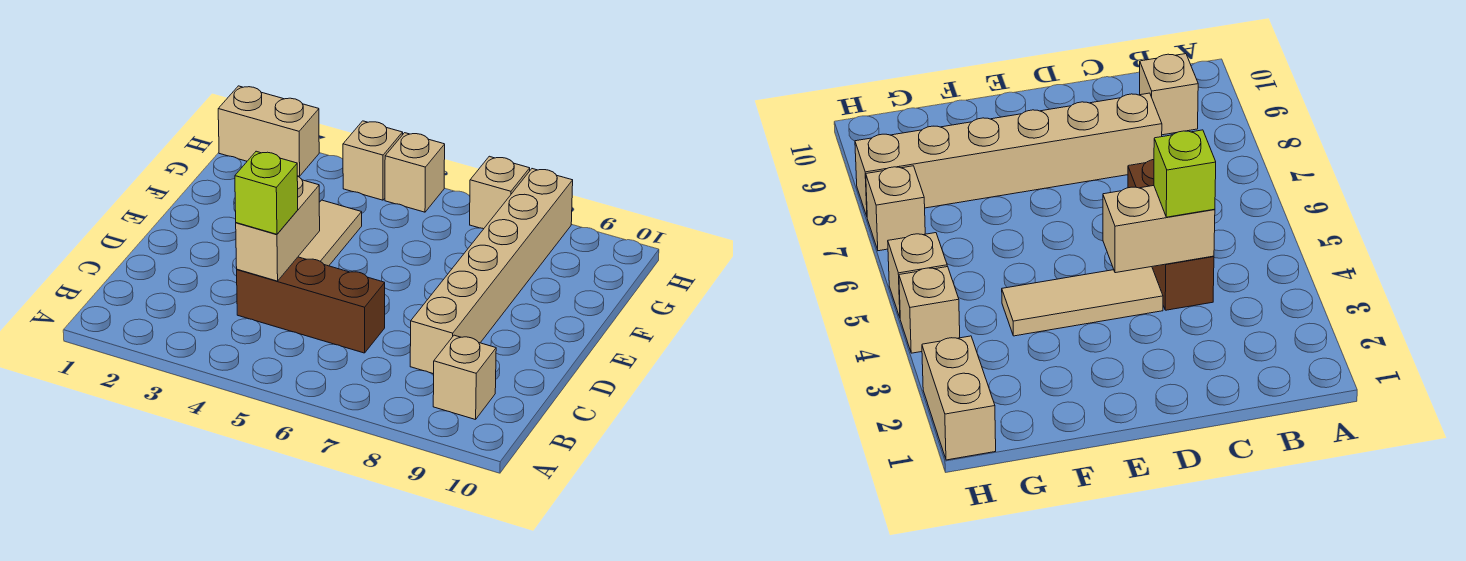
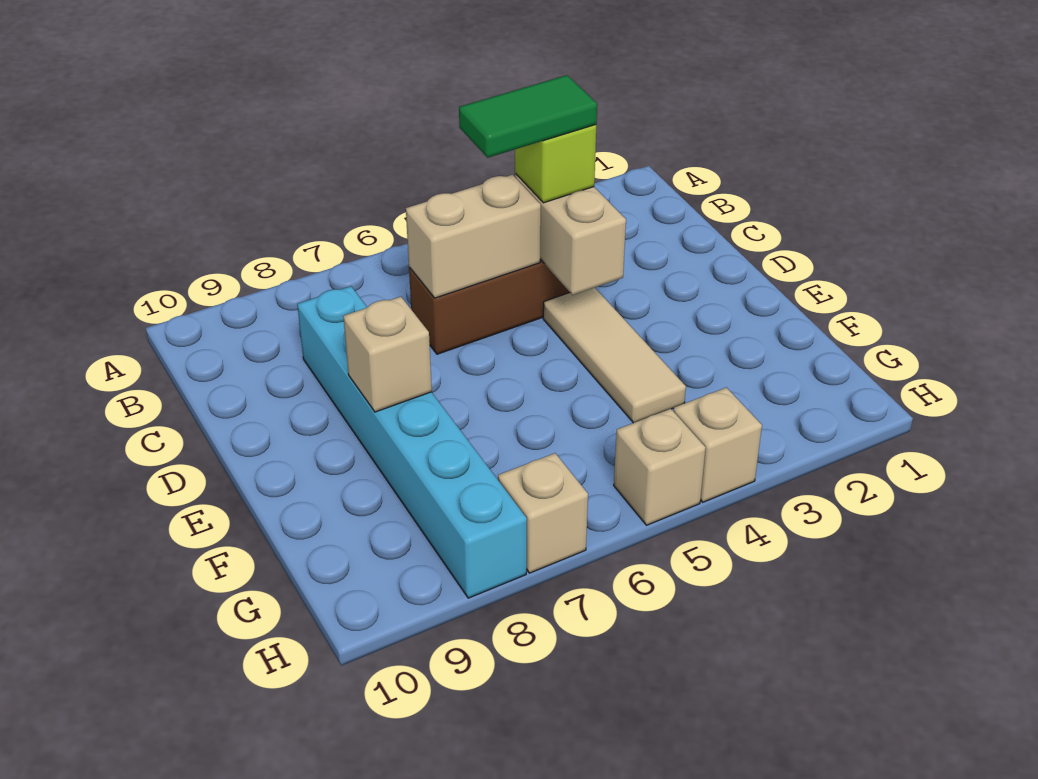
tan 1x1 brick [433,335,496,420] -> tan 1x1 brick moved to [343,297,432,412]
none -> green 1x2 tile [459,75,597,158]
tan 1x6 brick [410,169,573,374] -> cyan 1x6 brick [297,286,527,598]
tan 1x2 brick [218,86,319,176] -> tan 1x2 brick moved to [406,175,541,298]

